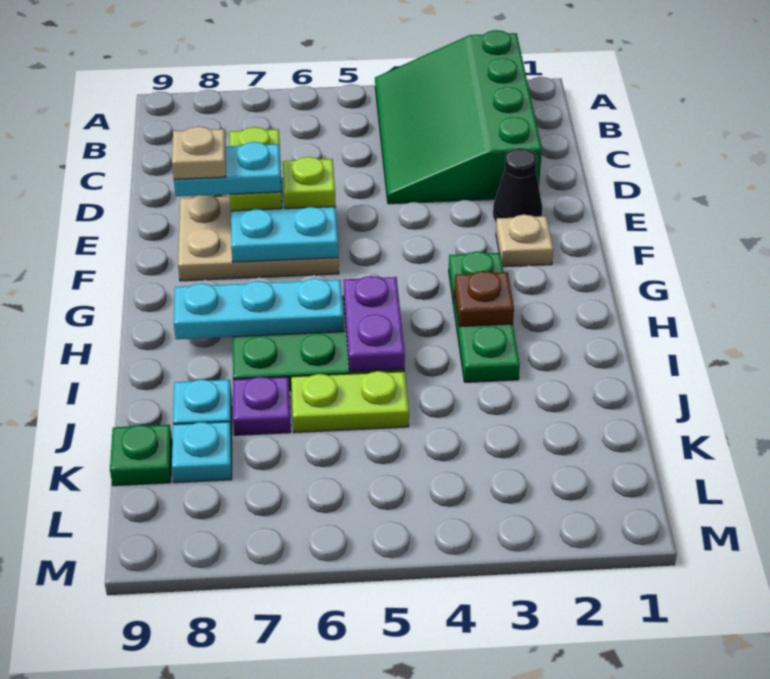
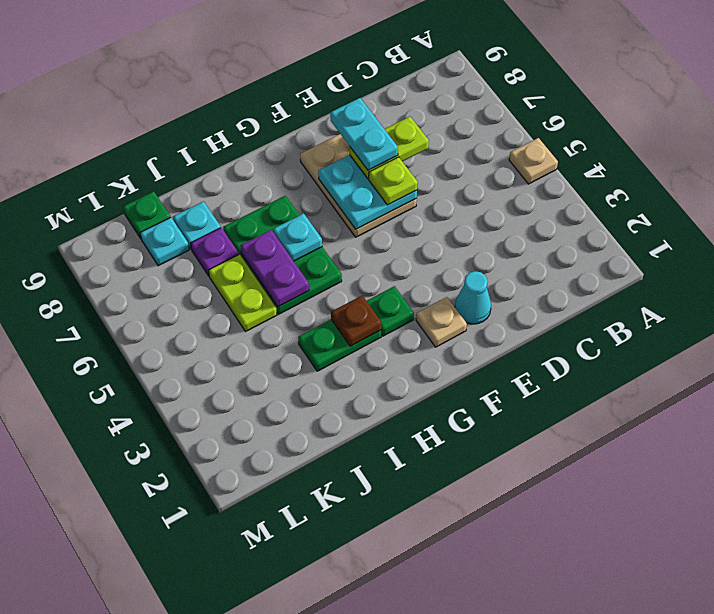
green 3x4 slope [375,30,542,204] -> none
black 1x1 cone [493,148,542,223] -> cyan 1x1 cone [455,271,491,324]
tan 1x1 plate [172,127,226,179] -> tan 1x1 plate moved to [509,138,558,184]
purple 1x2 plate [343,276,405,371] -> purple 1x2 plate turned to [240,230,309,307]
cyan 1x3 plate [174,278,344,339] -> cyan 1x1 plate [273,213,322,261]

